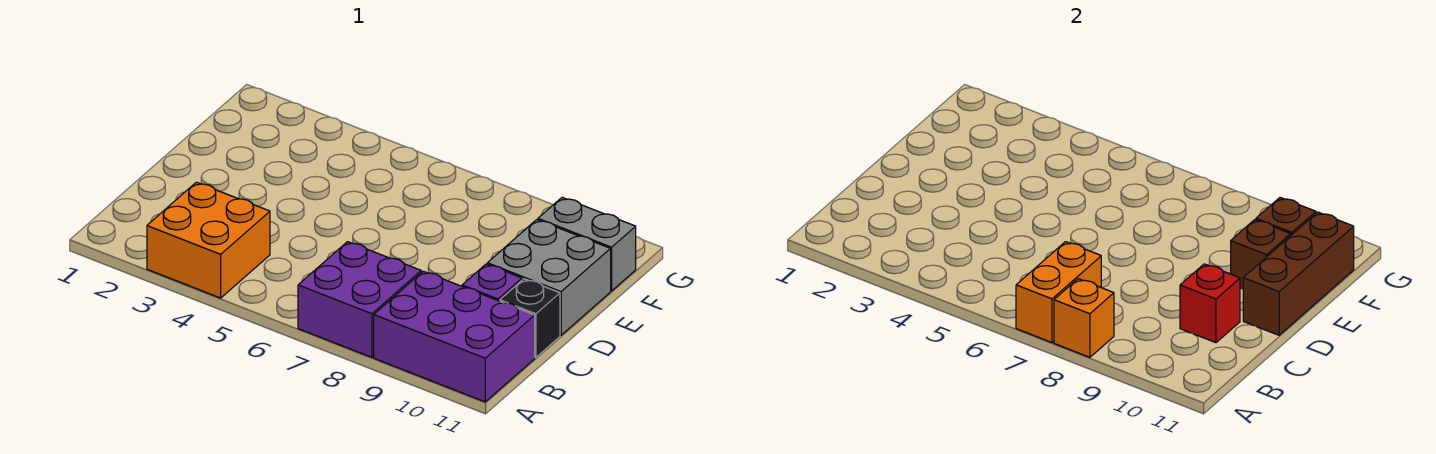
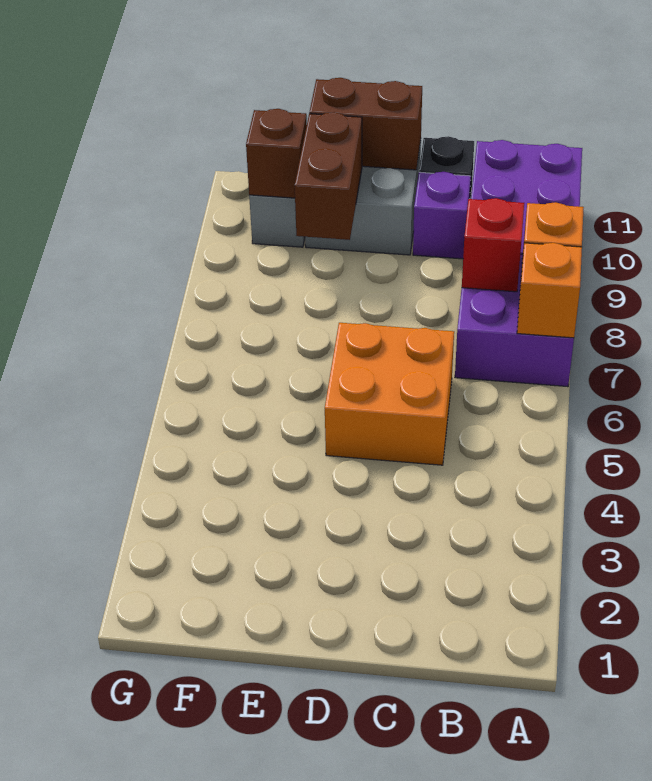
orange 2x2 brick [147,182,270,298] -> orange 2x2 brick moved to [325,323,454,465]
orange 1x2 brick [1016,242,1101,342] -> orange 1x1 brick [517,243,582,338]
red 1x1 brick [1180,264,1240,343] -> red 1x1 brick moved to [462,198,524,292]
brown 1x3 brick [1243,212,1354,335] -> brown 1x2 brick [309,78,422,170]
brown 1x1 brick [1231,220,1291,289] -> brown 1x2 brick [294,112,362,240]

